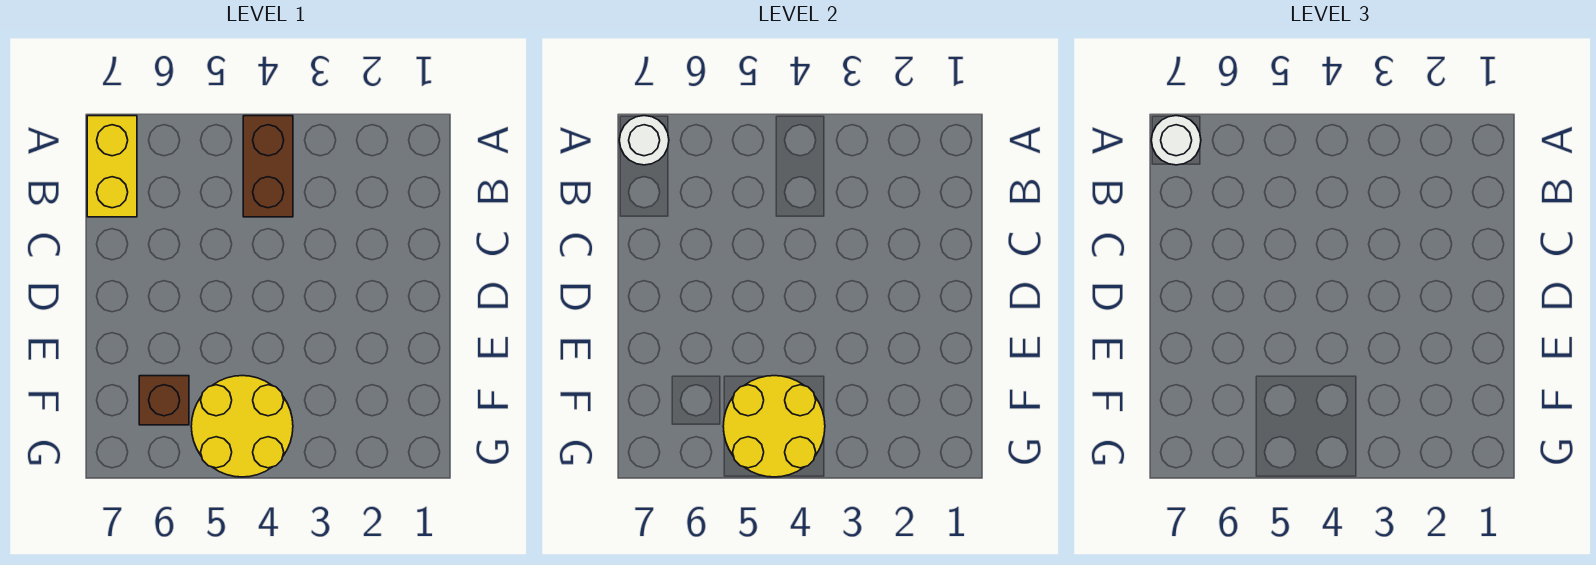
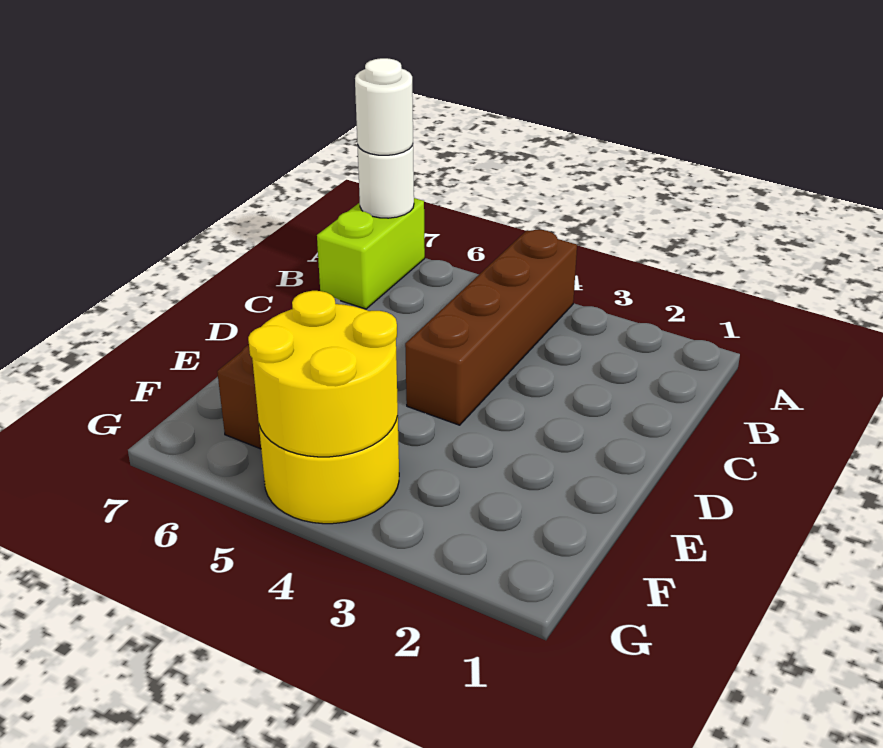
brown 1x2 brick [243,116,293,217] -> brown 1x4 brick [405,230,577,425]
yellow 1x2 brick [87,116,137,217] -> lime 1x2 brick [317,198,425,309]

